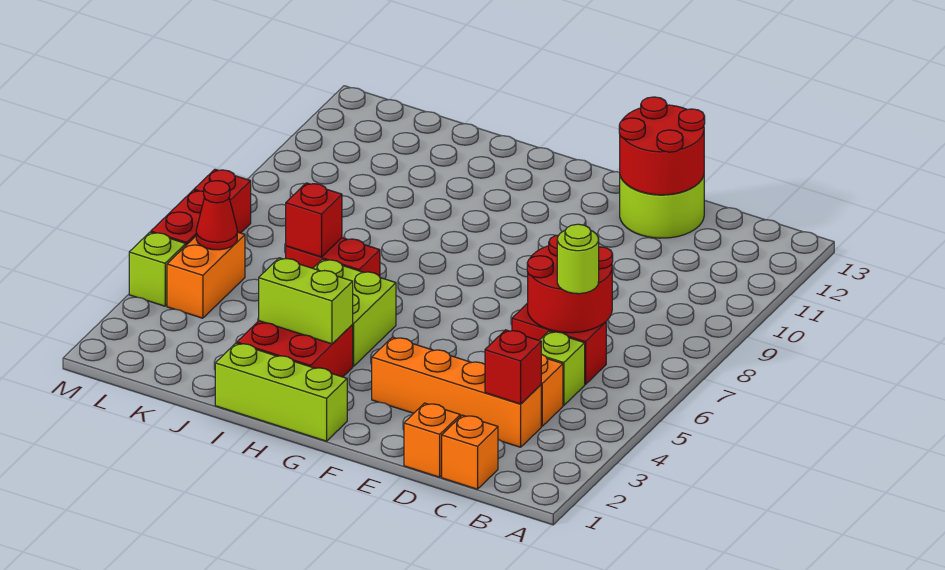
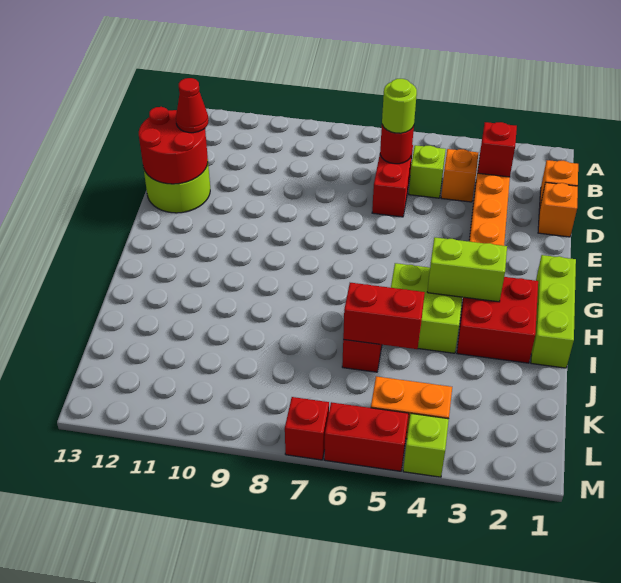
red 2x2 round brick [527,235,613,333] -> red 1x1 round brick [380,125,414,164]
lime 1x2 brick [259,258,353,344] -> lime 1x2 brick turned to [427,237,507,302]
red 1x1 brick [286,183,342,257] -> red 1x2 brick [343,283,425,349]
red 1x1 cone [196,181,237,250] -> red 1x1 cone moved to [176,78,209,133]

